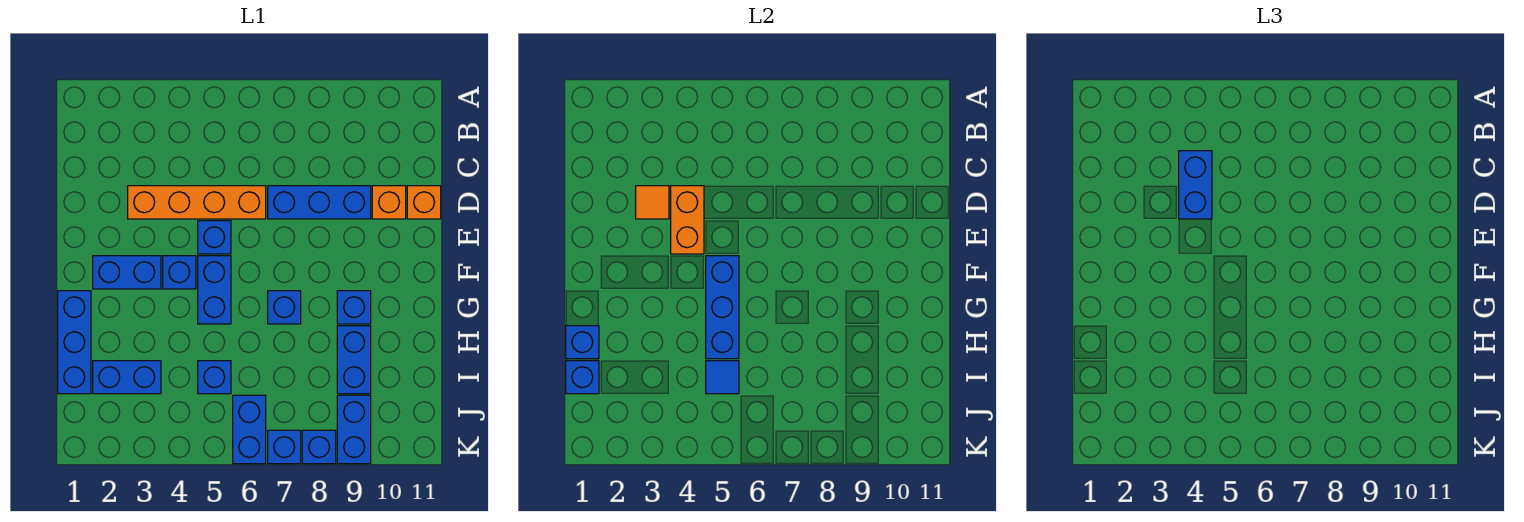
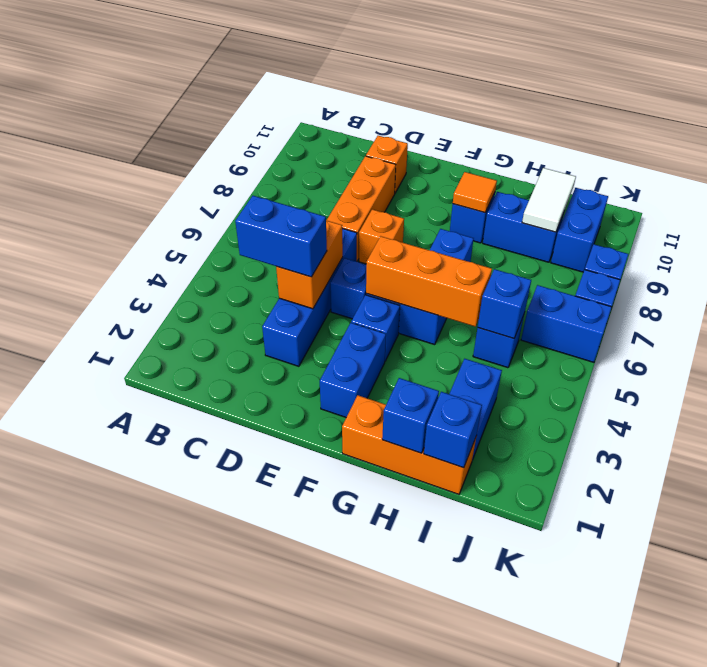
orange 1x4 brick [128,186,266,219] -> blue 1x4 brick [262,228,357,366]
orange 1x1 tile [636,186,669,219] -> orange 1x1 tile moved to [453,172,497,213]
orange 1x2 brick [671,186,704,254] -> orange 1x2 brick turned to [276,221,343,309]
blue 1x3 brick [268,186,371,219] -> orange 1x3 brick [326,156,396,261]
orange 1x1 brick [407,186,441,219] -> orange 1x1 brick moved to [359,209,404,264]
blue 1x3 brick [706,256,739,359] -> orange 1x3 brick [366,236,492,327]
blue 1x3 brick [58,291,91,394] -> orange 1x3 brick [342,395,476,494]
blue 1x1 tile [706,361,739,394] -> blue 1x1 brick [478,269,531,338]
none -> white 1x2 tile [522,168,576,232]
blue 1x2 brick [337,395,371,464] -> blue 1x2 brick turned to [551,188,608,272]

